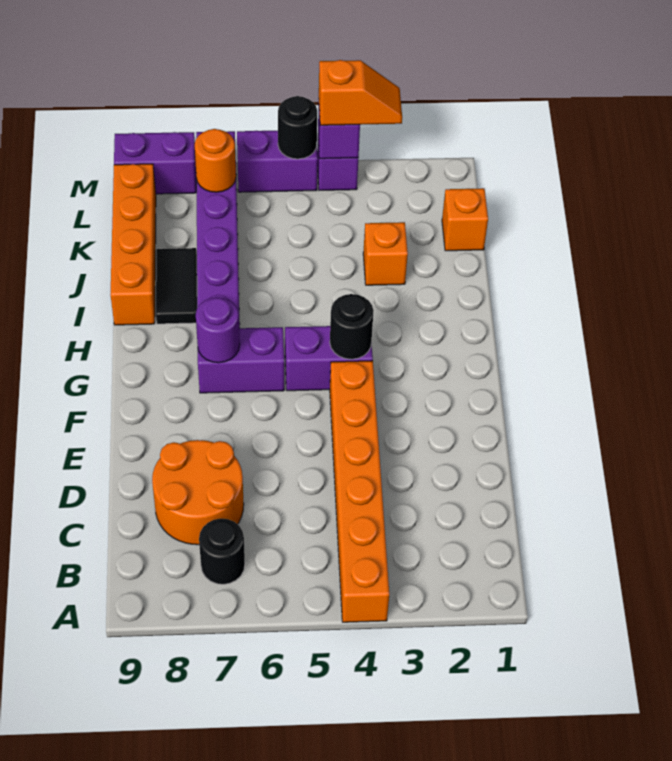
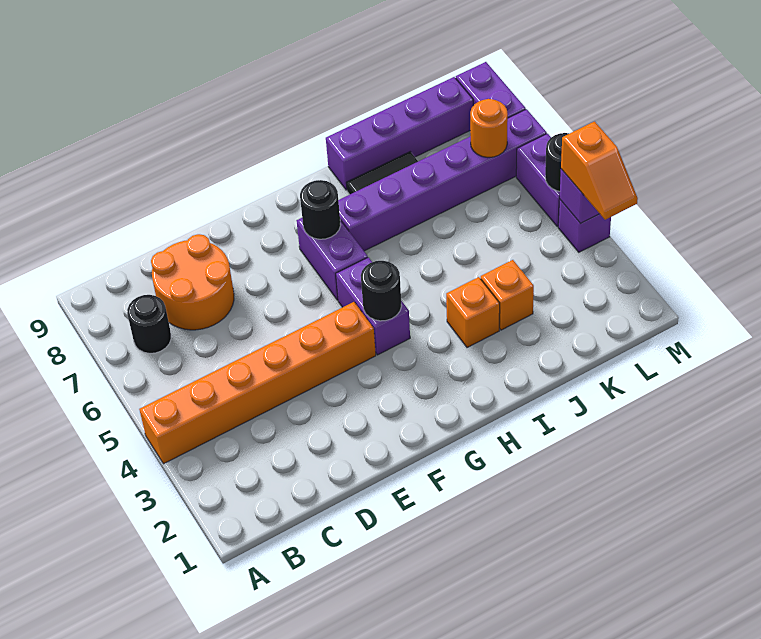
purple 1x1 round brick [196,297,240,363] -> black 1x1 round brick [300,180,341,239]
orange 1x4 brick [111,164,156,325] -> purple 1x4 brick [326,77,473,190]
orange 1x1 brick [442,188,488,251] -> orange 1x1 brick moved to [446,277,500,348]

